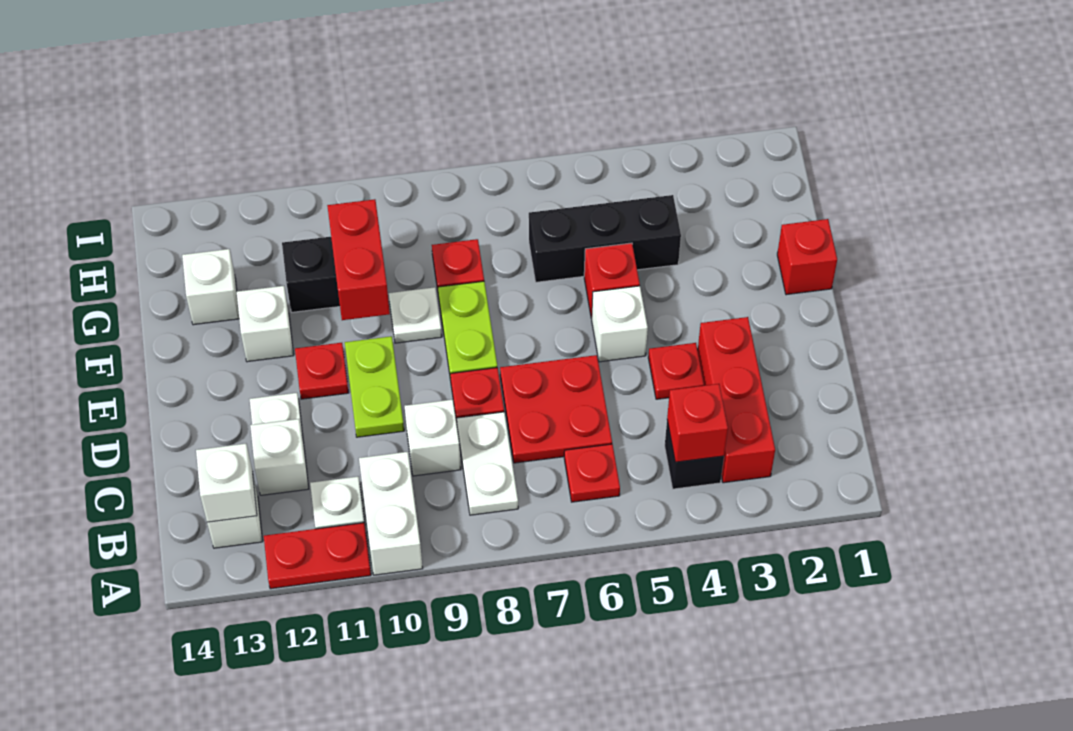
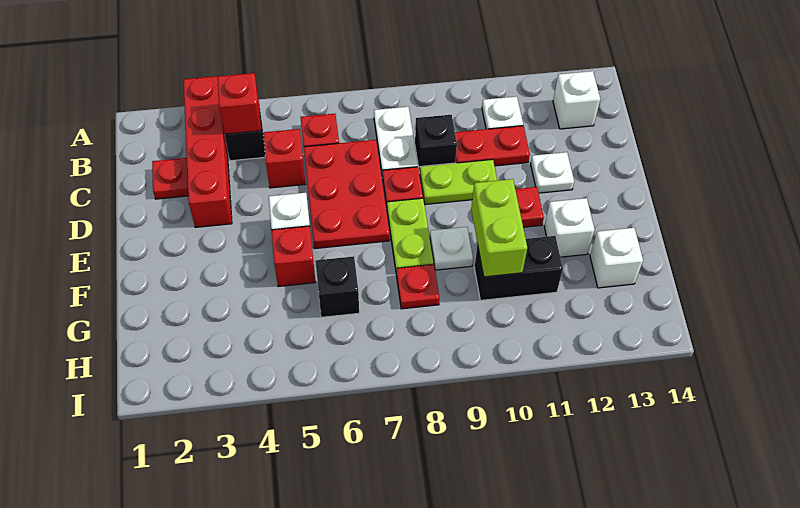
white 1x2 brick [359,452,423,575] -> none
red 1x2 plate [264,523,371,589] -> red 1x2 plate moved to [455,126,530,166]
red 1x3 brick [698,317,775,483] -> red 1x4 brick [183,76,232,227]
white 1x1 brick [196,444,257,522] -> none
red 2x2 plate [500,355,612,463] -> red 2x3 plate [304,140,390,249]
white 1x1 brick [405,400,461,476] -> black 1x1 brick [415,115,457,173]
white 1x1 brick [250,419,309,495] -> none
red 1x1 plate [648,343,704,399] -> red 1x1 plate moved to [152,158,188,199]
lime 1x2 plate [345,336,404,437] -> lime 1x2 plate turned to [420,159,497,204]
red 1x1 brick [777,219,837,295] -> red 1x1 brick moved to [263,129,305,188]
red 1x2 brick [327,199,390,320] -> lime 1x2 brick [471,179,527,277]
black 1x3 brick [529,195,681,282] -> black 1x1 brick [315,256,359,317]

